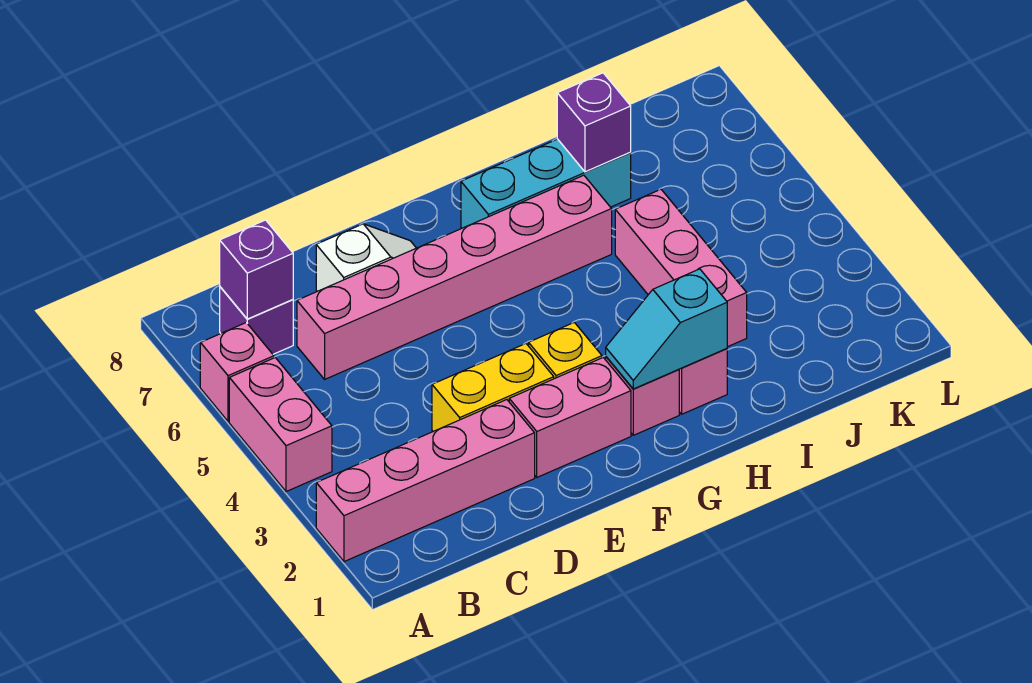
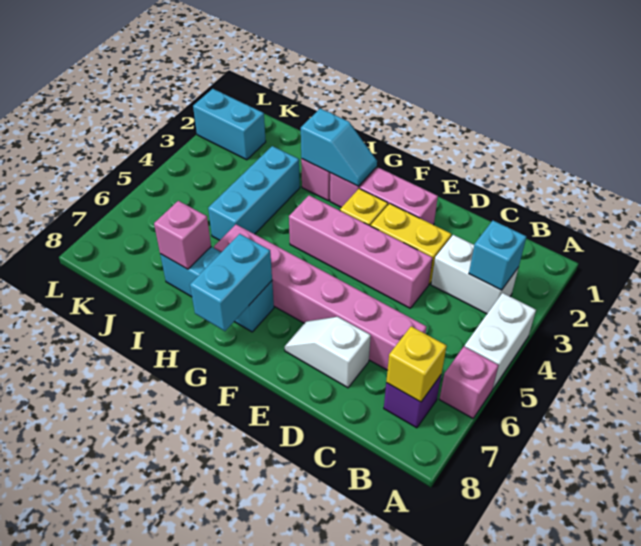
pink 1x4 brick [316,400,535,562] -> pink 1x4 brick moved to [289,195,432,308]
pink 1x2 brick [229,358,332,492] -> white 1x2 brick [465,293,536,390]
none -> white 1x2 brick [431,235,519,314]
none -> cyan 1x1 brick [469,221,527,290]
purple 1x1 brick [220,220,293,319] -> yellow 1x1 brick [386,326,447,402]
none -> cyan 1x2 brick [190,234,272,331]
pink 1x3 brick [615,189,747,347] -> cyan 1x3 brick [208,146,300,240]
purple 1x1 brick [557,73,631,172] -> pink 1x1 brick [154,201,211,269]
none -> cyan 1x2 brick [193,89,266,160]

